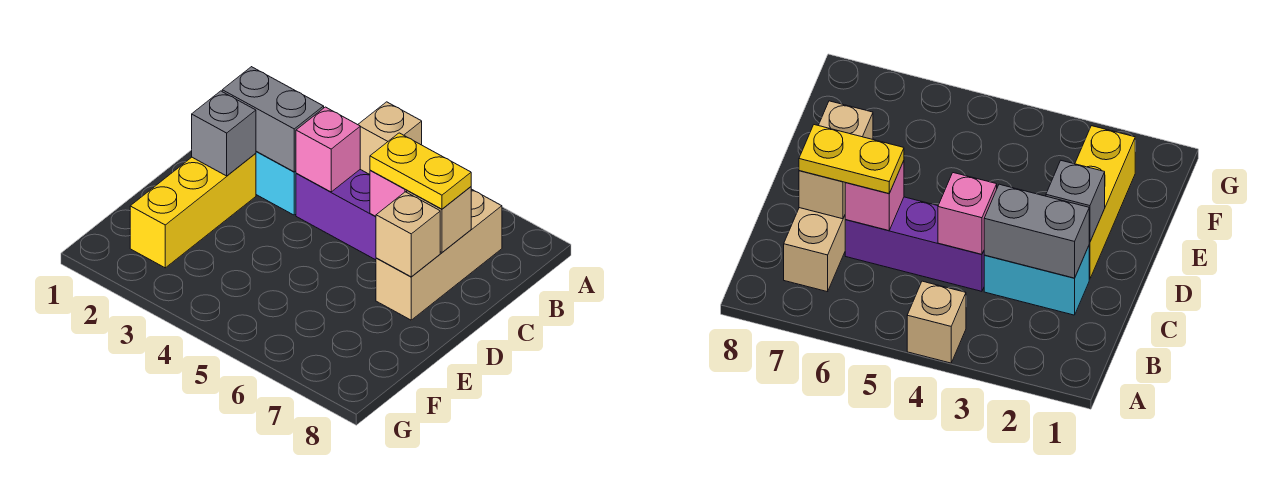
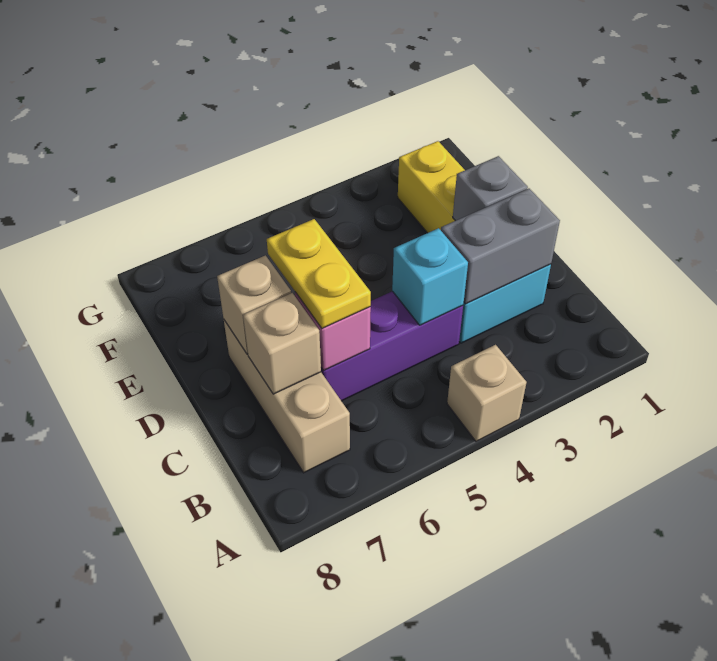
pink 1x1 brick [296,107,360,192] -> cyan 1x1 brick [392,228,468,325]
yellow 1x2 plate [370,133,471,209] -> yellow 1x2 plate turned to [267,219,371,328]

